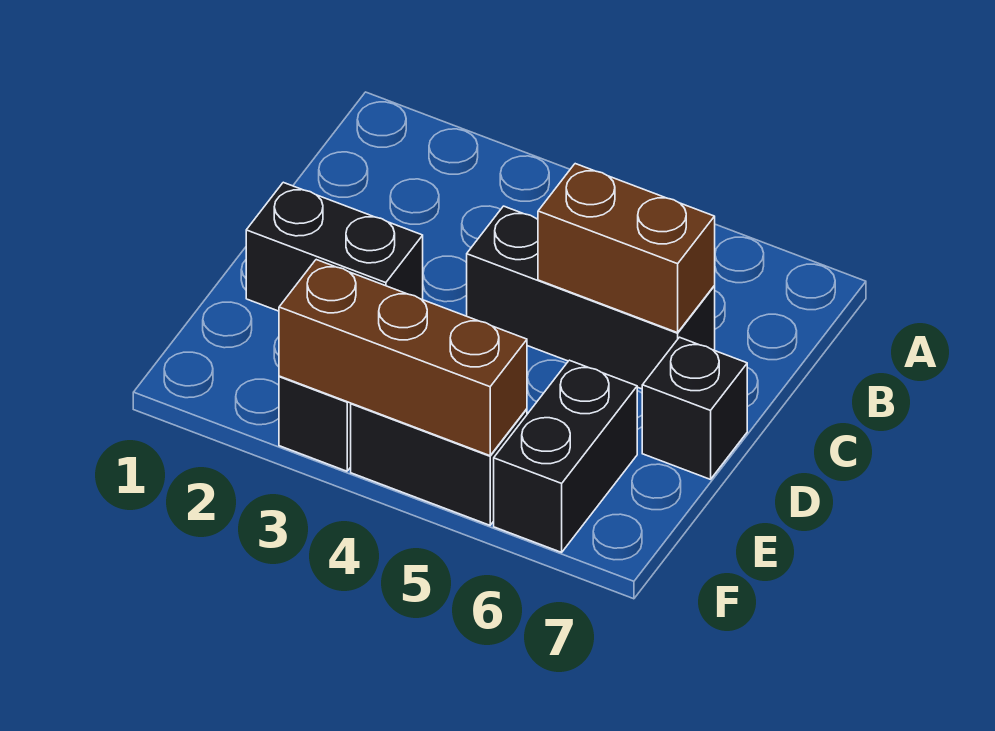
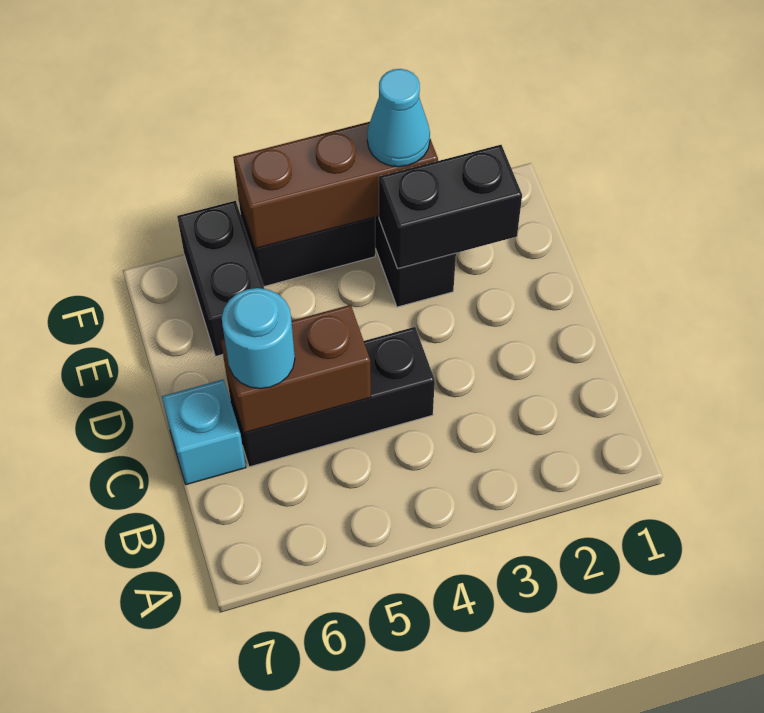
none -> cyan 1x1 round brick [222,288,295,388]
none -> cyan 1x1 brick [162,379,246,485]
black 1x1 brick [642,337,747,479] -> none
none -> cyan 1x1 cone [367,69,430,167]

